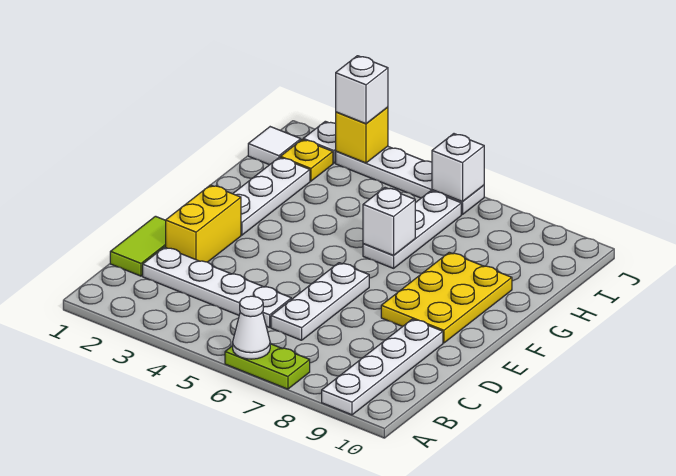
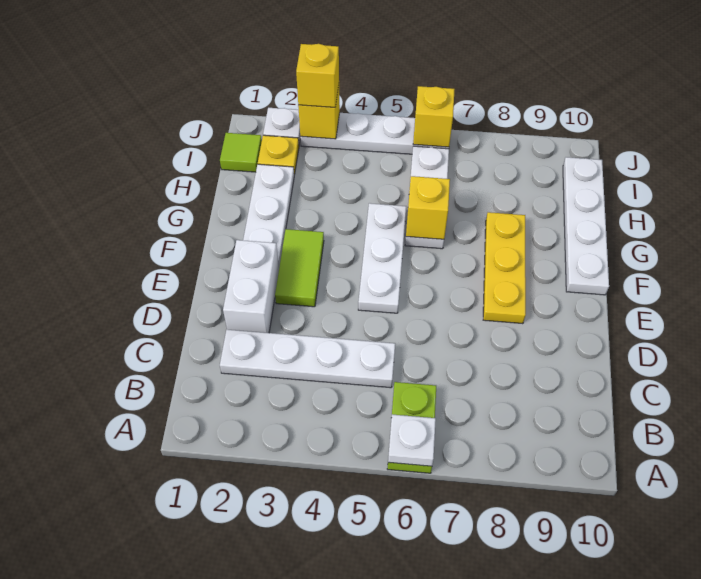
lime 1x2 plate [225,344,310,389] -> lime 1x2 plate turned to [387,382,436,473]
white 1x1 cone [233,296,270,359] -> white 1x1 plate [388,415,436,466]
white 1x4 plate [322,319,443,415] -> white 1x4 plate moved to [563,157,609,295]
lime 1x2 tile [110,216,166,276] -> lime 1x2 tile moved to [275,229,324,307]
white 1x3 plate [271,263,369,340] -> white 1x3 plate moved to [358,203,406,313]
yellow 1x2 brick [166,185,241,262] -> white 1x2 brick [223,240,279,333]
yellow 2x3 plate [381,252,512,343] -> yellow 1x3 plate [483,212,526,324]
white 1x1 brick [363,188,415,256] -> yellow 1x1 brick [406,176,450,239]
white 1x1 tile [248,127,301,165] -> lime 1x1 tile [220,133,262,172]
white 1x1 brick [336,56,388,124] -> yellow 1x1 brick [296,44,339,107]
white 1x1 brick [432,134,484,202] -> yellow 1x1 brick [413,86,455,147]

